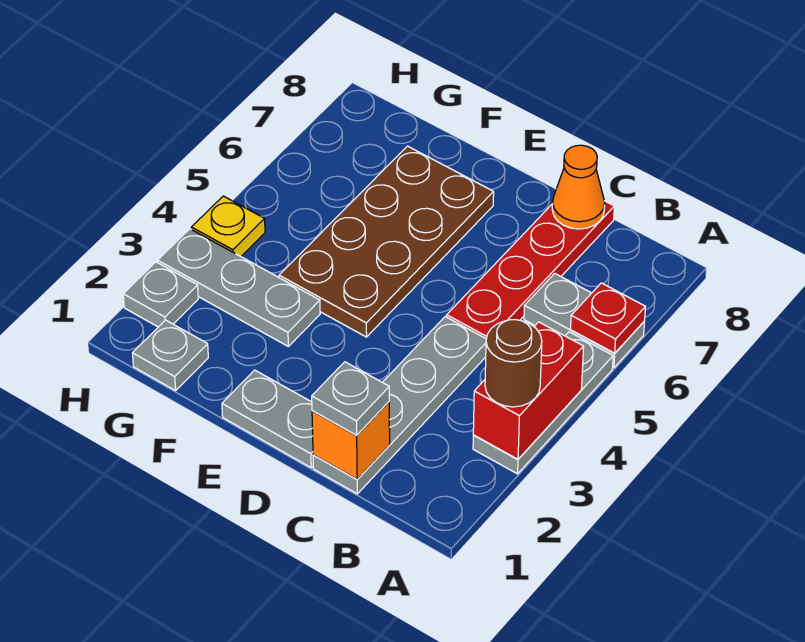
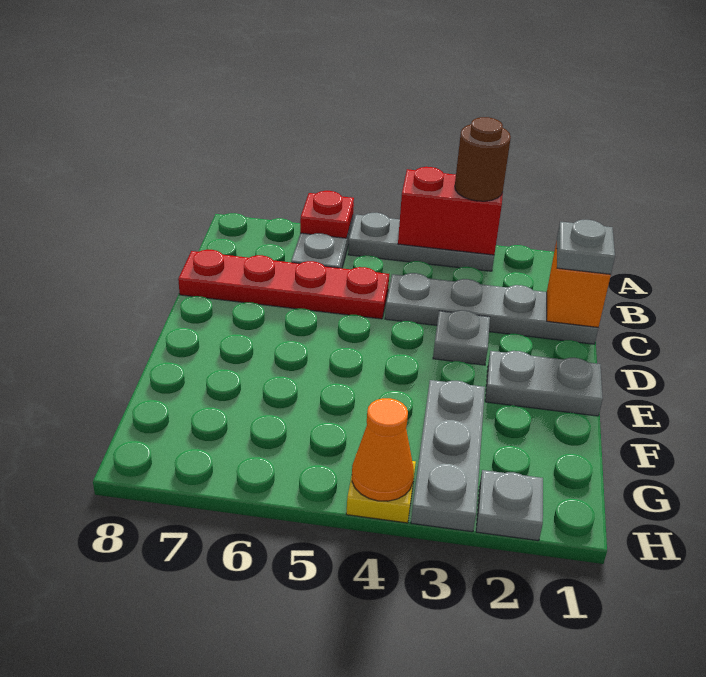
orange 1x1 cone [552,145,605,229] -> orange 1x1 cone moved to [352,398,414,501]
grey 1x2 plate [222,370,313,467] -> grey 1x2 plate turned to [485,351,603,416]
brown 2x4 plate [279,146,494,337] -> none
grey 1x1 plate [133,320,208,391] -> grey 1x1 plate moved to [433,310,490,365]

